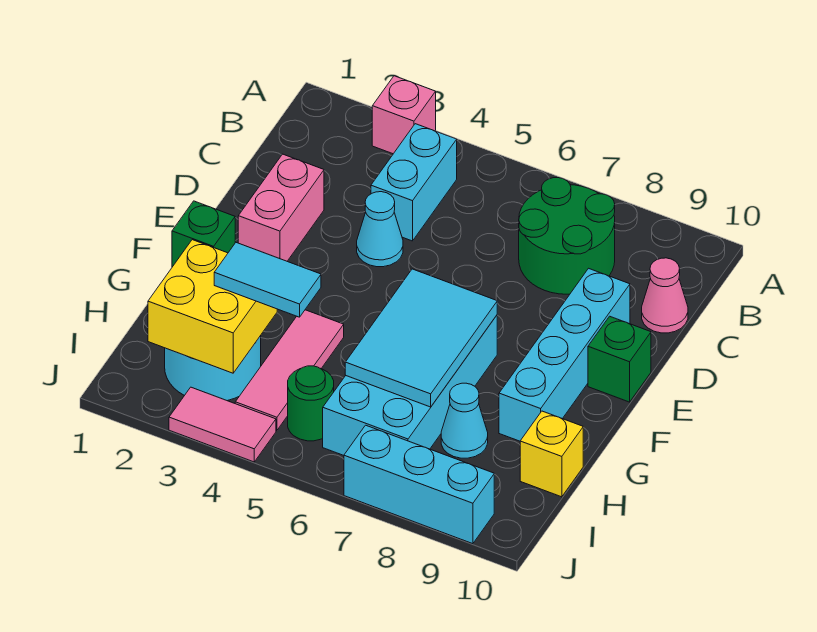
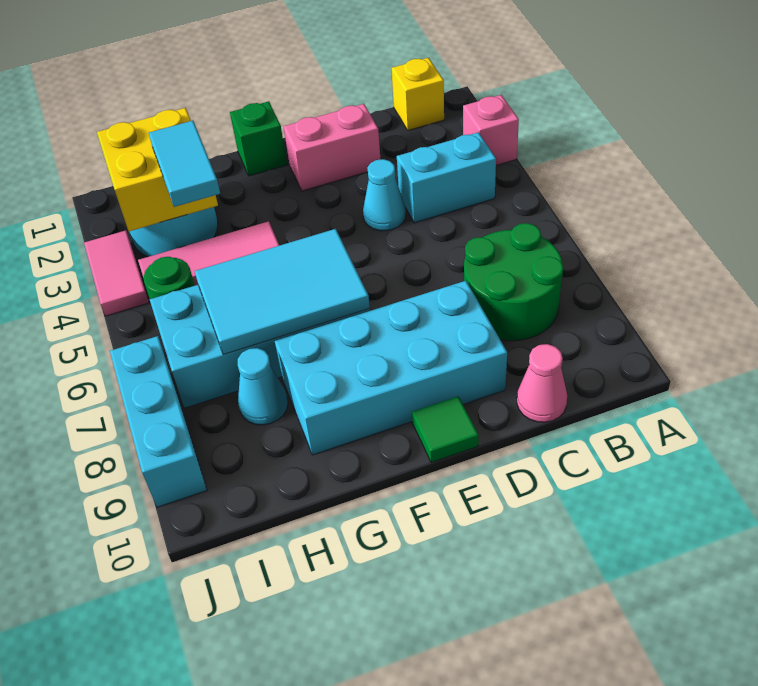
cyan 1x4 brick [499,268,630,441] -> cyan 2x4 brick [275,281,507,455]
green 1x1 brick [588,316,651,402] -> green 1x1 tile [412,396,479,463]
yellow 1x1 brick [520,411,583,497] -> yellow 1x1 brick moved to [391,58,444,130]

